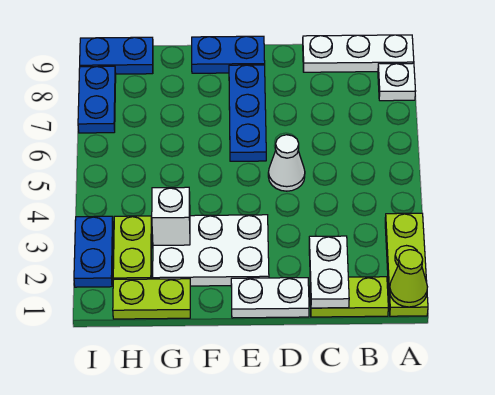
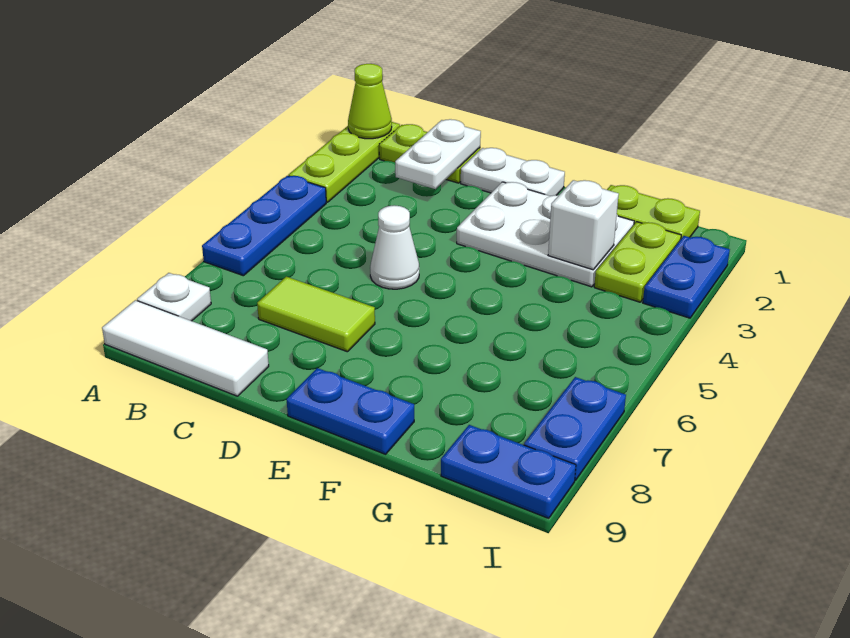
white 1x3 plate [303,35,414,72] -> white 1x3 tile [102,300,269,396]
none -> lime 1x2 tile [257,277,375,352]
blue 1x3 plate [229,65,266,161] -> blue 1x3 plate moved to [202,176,326,276]

